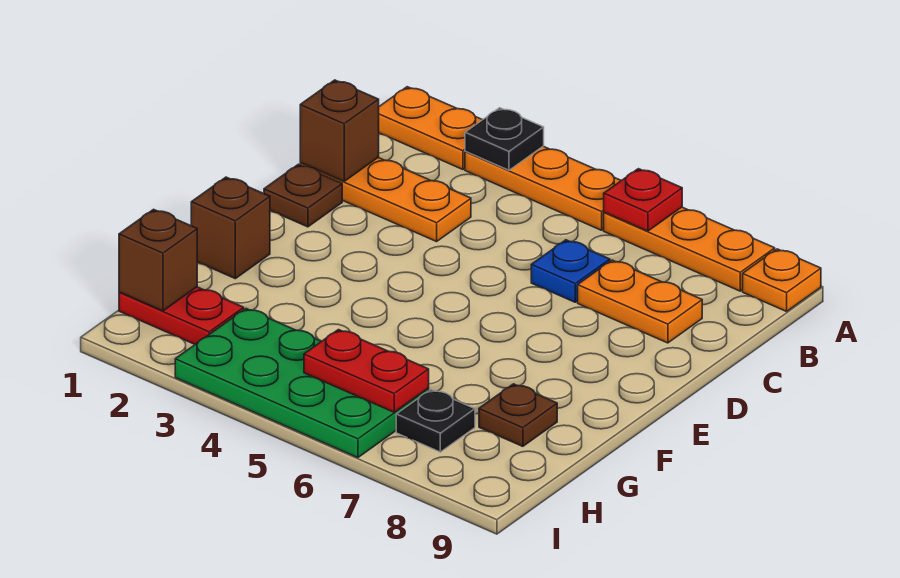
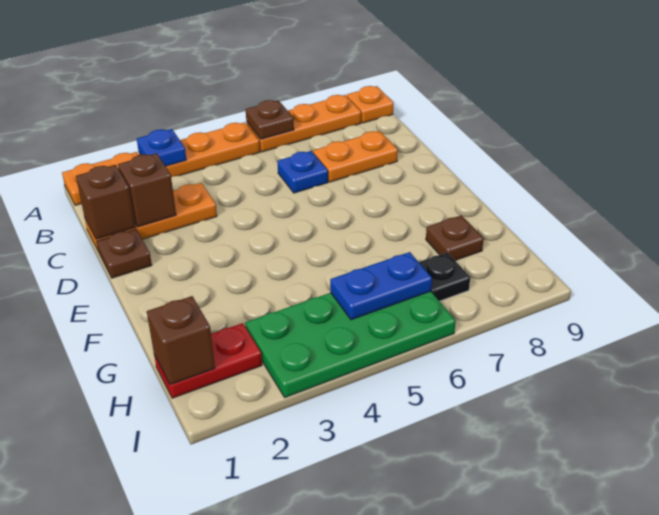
black 1x1 plate [465,108,544,170] -> blue 1x1 plate [137,129,186,166]
red 1x1 plate [604,169,682,231] -> brown 1x1 plate [246,100,294,139]
brown 1x1 brick [191,177,270,279] -> brown 1x1 brick moved to [118,153,176,227]
red 1x2 plate [304,330,429,412] -> blue 1x2 plate [330,252,432,320]

